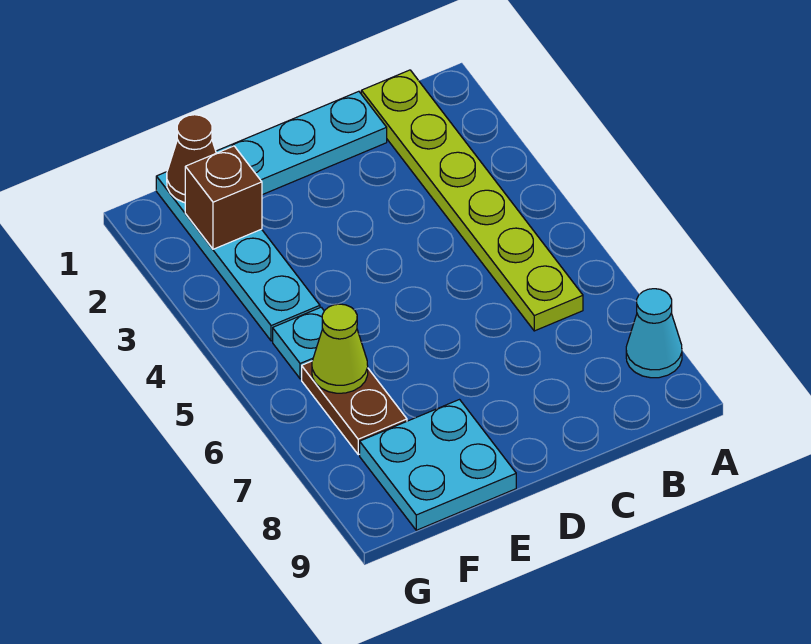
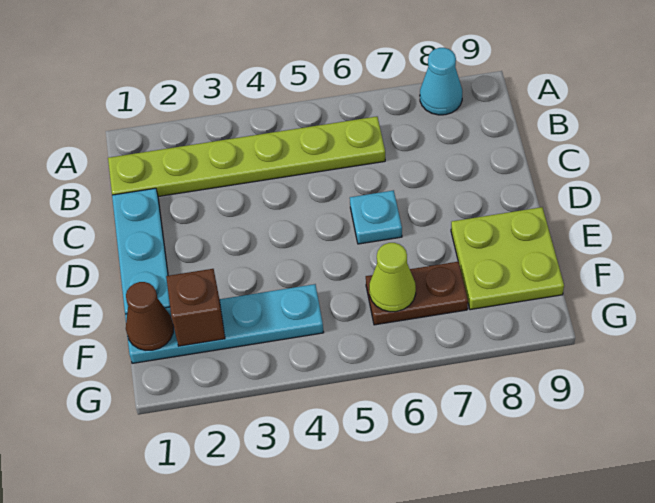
cyan 2x2 plate [360,400,516,530] -> lime 2x2 plate [451,207,564,310]
cyan 1x1 plate [273,307,324,379] -> cyan 1x1 plate moved to [350,190,402,244]

